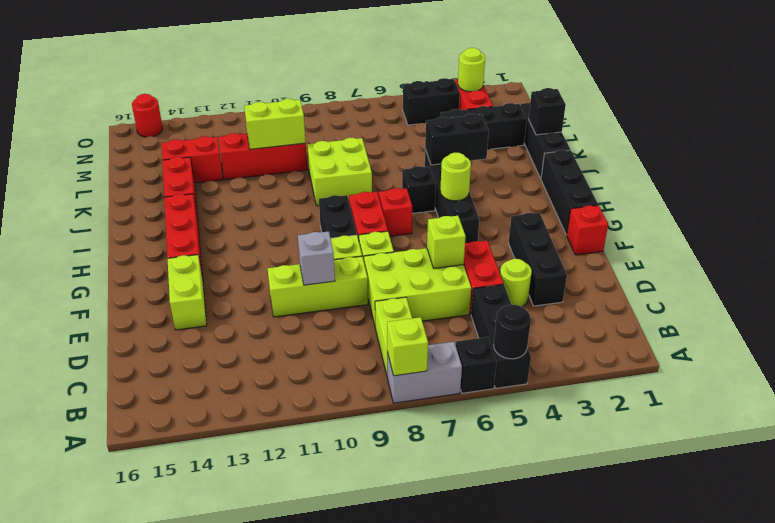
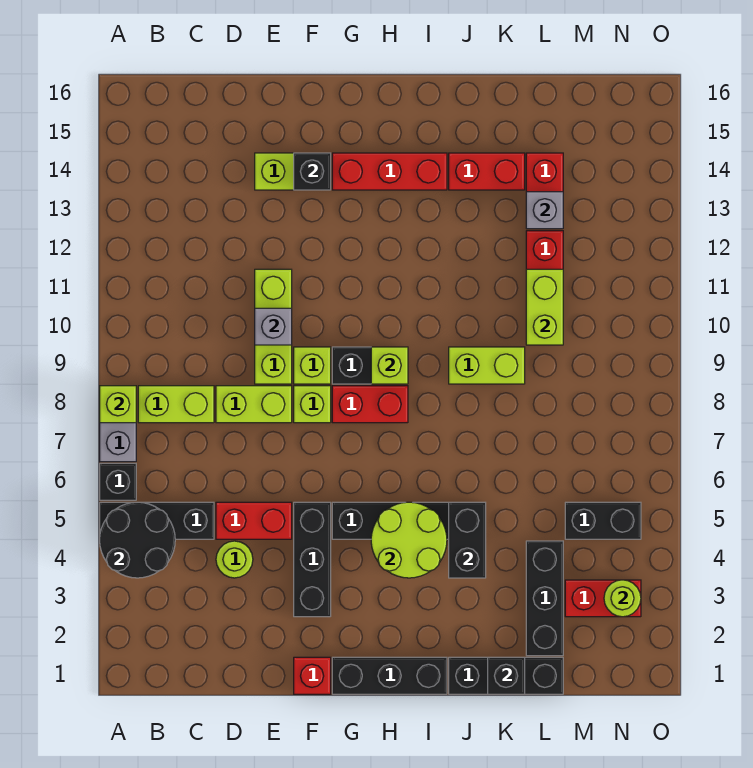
black 1x1 round brick [494,305,531,359] -> black 2x2 round brick [100,502,175,578]
black 1x3 brick [509,213,567,306] -> black 1x3 brick turned to [294,502,331,617]
lime 2x3 brick [364,248,471,325] -> lime 1x2 brick [216,386,292,423]
lime 1x1 brick [427,216,466,268] -> lime 1x1 brick moved to [371,347,408,384]
lime 1x1 round brick [440,153,471,201] -> lime 2x2 round brick [371,502,447,578]
red 1x1 brick [379,188,412,236] -> none
black 1x1 brick [402,166,436,214] -> black 1x1 brick moved to [294,153,331,190]
lime 2x2 brick [307,138,372,206] -> lime 1x2 brick [449,347,525,384]
none -> grey 1x1 brick [526,192,563,229]
black 1x2 brick [403,78,460,125] -> black 1x2 brick turned to [565,502,641,539]
red 1x1 round brick [132,94,163,137] -> none

